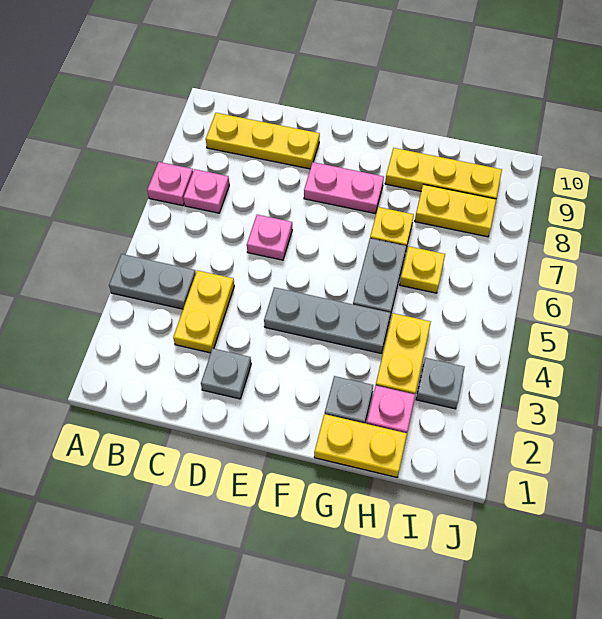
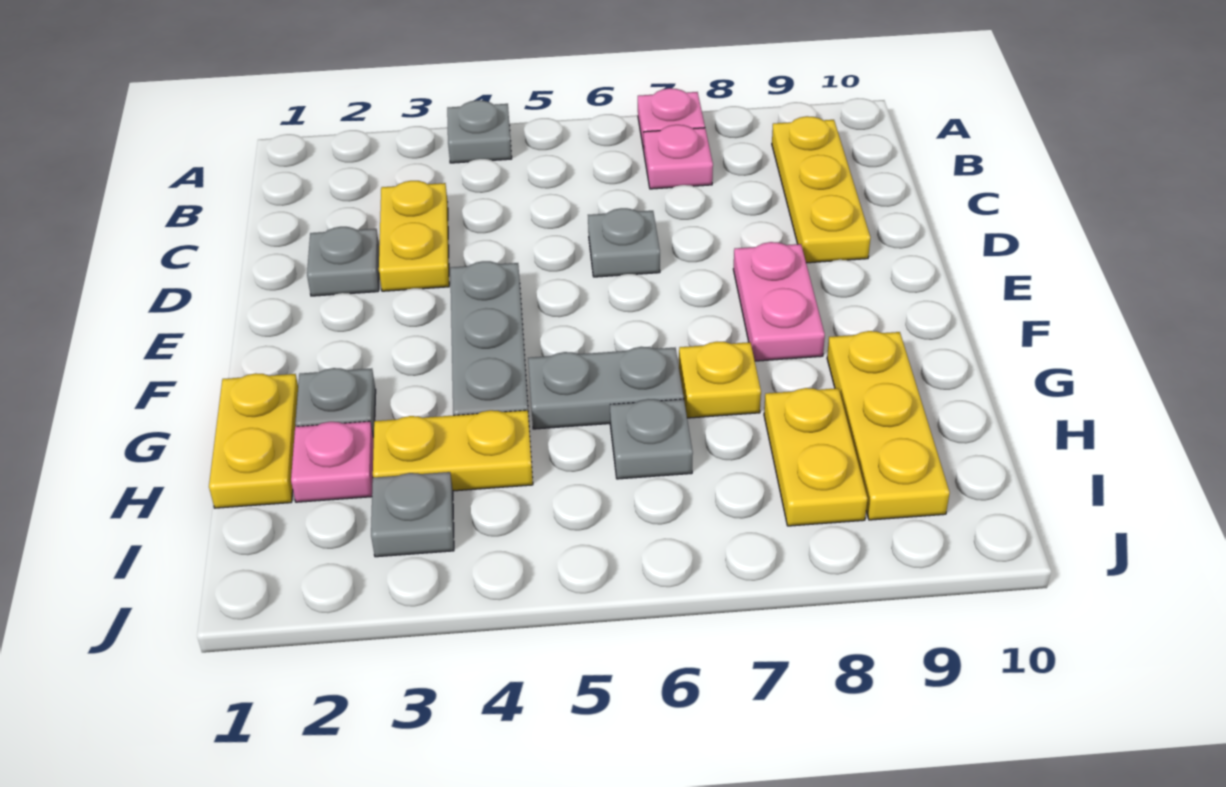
grey 1x2 plate [109,254,196,309] -> grey 1x1 plate [447,100,512,163]
yellow 1x2 plate [173,271,234,353] -> yellow 1x2 plate turned to [379,181,449,291]
pink 1x1 plate [247,215,292,260] -> grey 1x1 plate [588,208,660,277]
yellow 1x1 plate [400,247,445,293] -> grey 1x1 plate [610,399,693,479]

